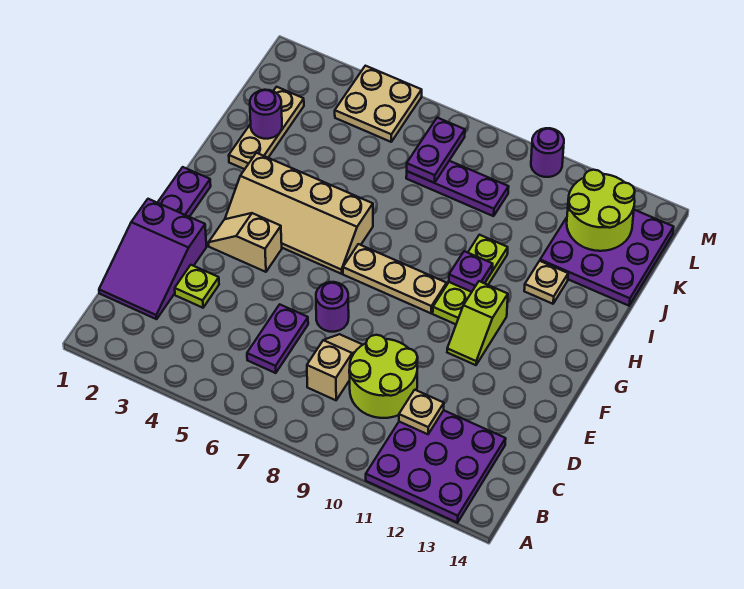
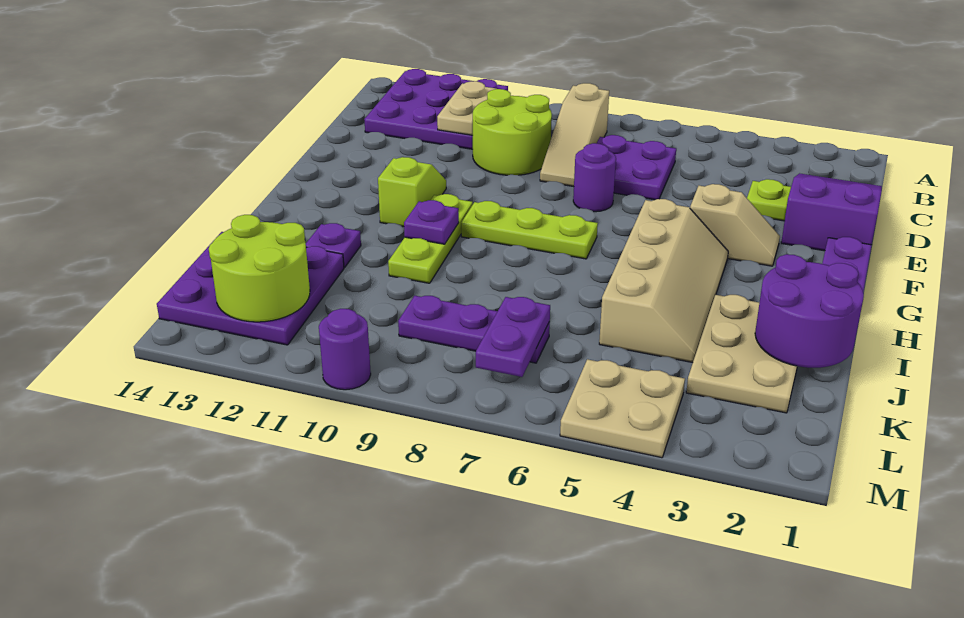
purple 1x2 plate [247,305,308,373] -> purple 2x2 plate [596,135,676,200]
tan 1x2 slope [307,334,363,400] -> tan 1x3 slope [540,83,609,187]
tan 1x1 plate [399,390,444,434] -> tan 1x2 plate [437,81,497,135]
tan 2x4 slope [225,153,373,274] -> tan 2x4 slope turned to [599,199,728,363]
tan 1x3 plate [343,244,447,313] -> lime 1x3 plate [461,201,598,259]
tan 1x3 plate [229,87,304,169] -> tan 2x3 plate [686,295,797,413]
tan 1x1 plate [524,261,568,304] -> purple 1x1 plate [306,223,361,268]
purple 1x1 round brick [250,90,282,139] -> purple 2x2 round brick [755,254,864,368]

